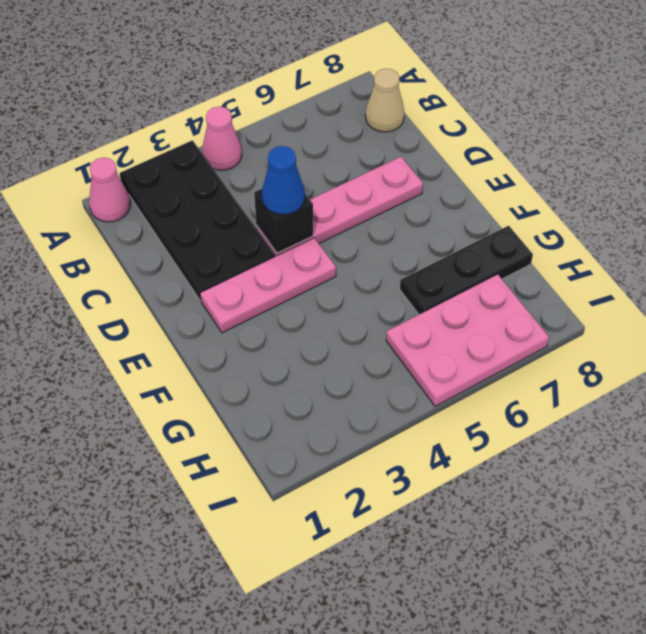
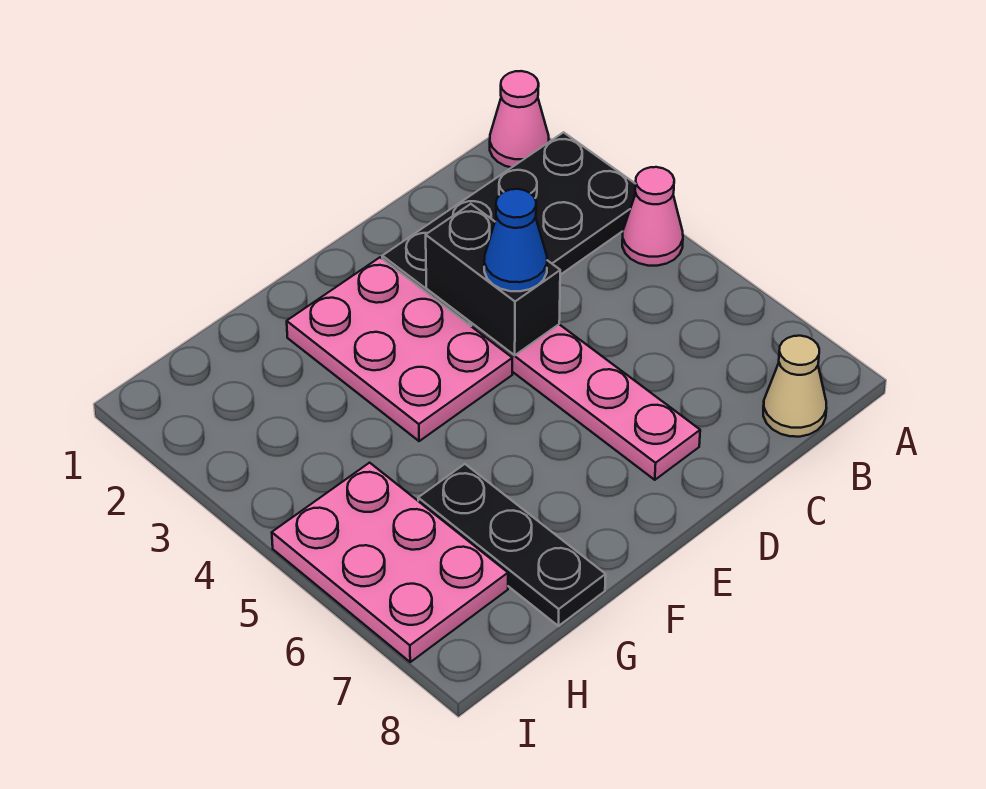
black 1x1 brick [254,189,313,253] -> black 1x2 brick [426,204,560,355]
pink 1x3 plate [200,238,336,333] -> pink 2x3 plate [287,258,512,441]

